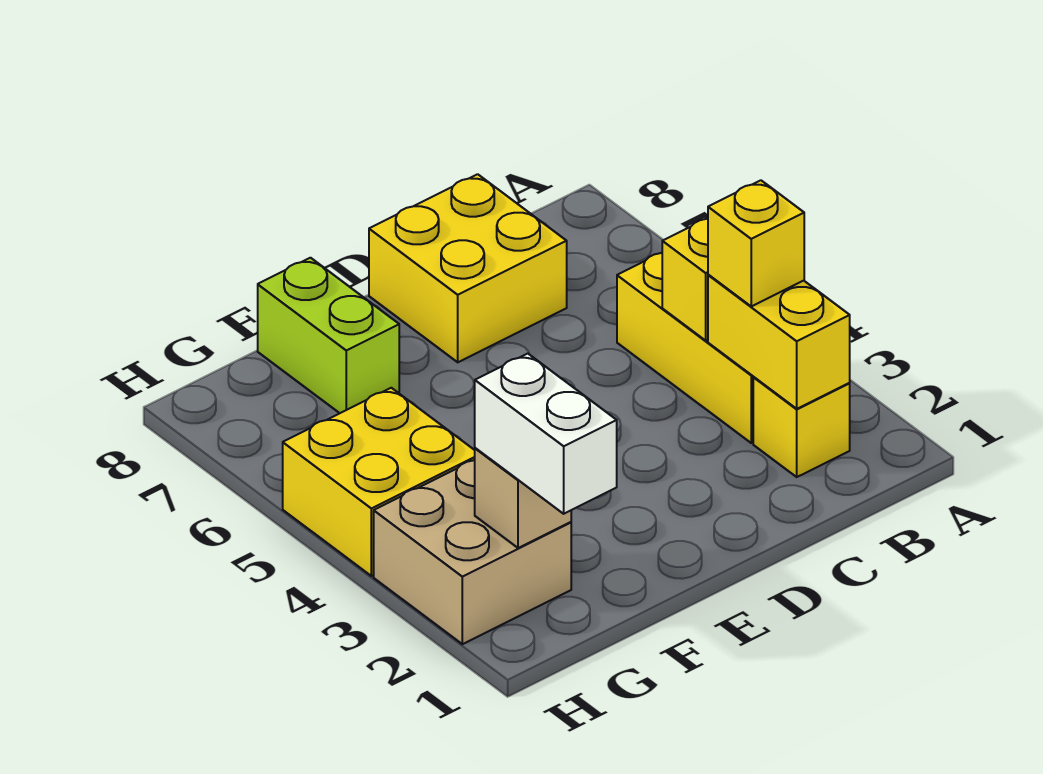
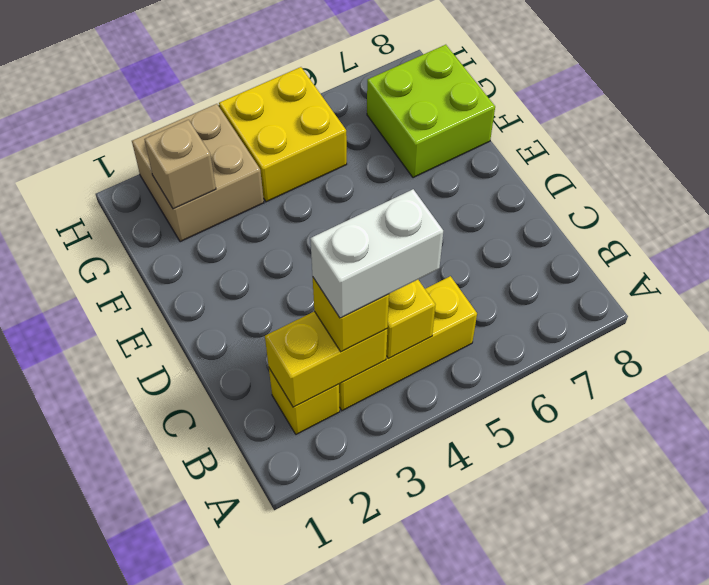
yellow 2x2 brick [369,174,567,362] -> none
lime 1x2 brick [258,258,399,413] -> lime 2x2 brick [367,45,495,178]
white 1x2 brick [475,354,617,514] -> white 1x2 brick moved to [310,189,443,318]

